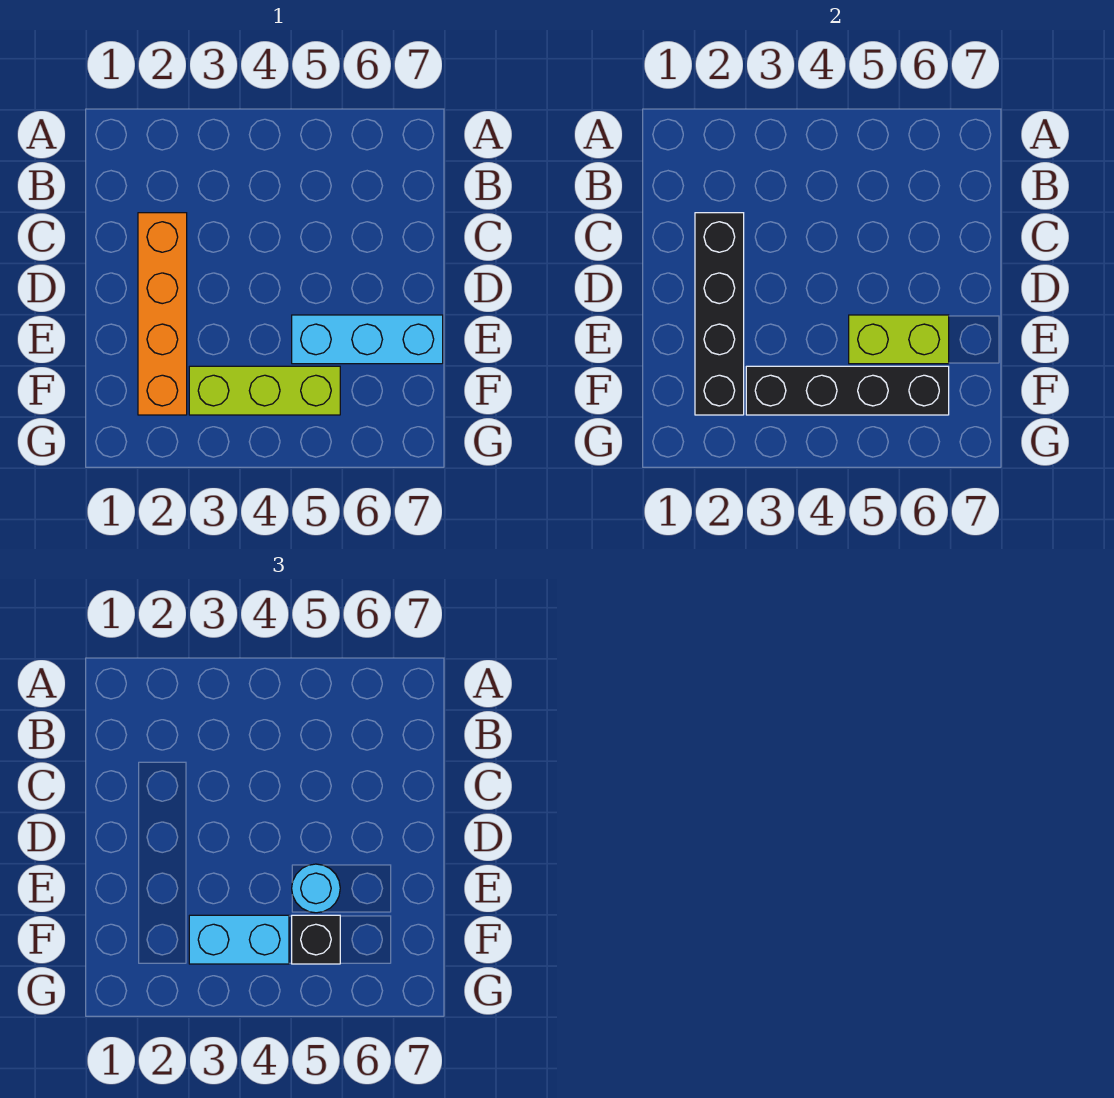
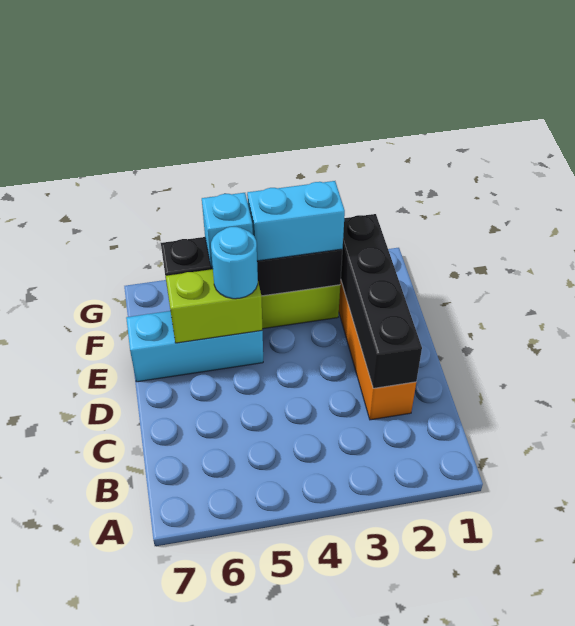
black 1x1 brick [292,915,340,964] -> cyan 1x1 brick [202,193,253,267]

